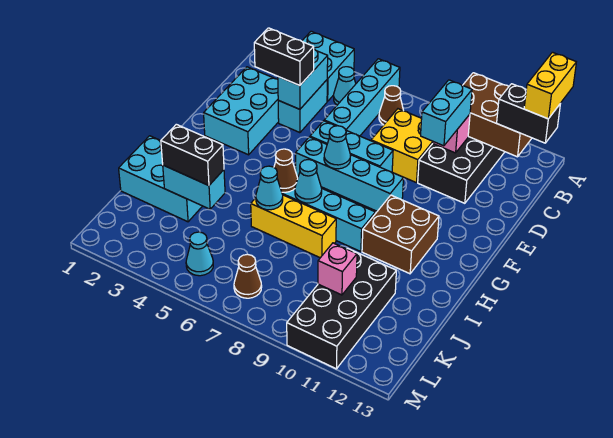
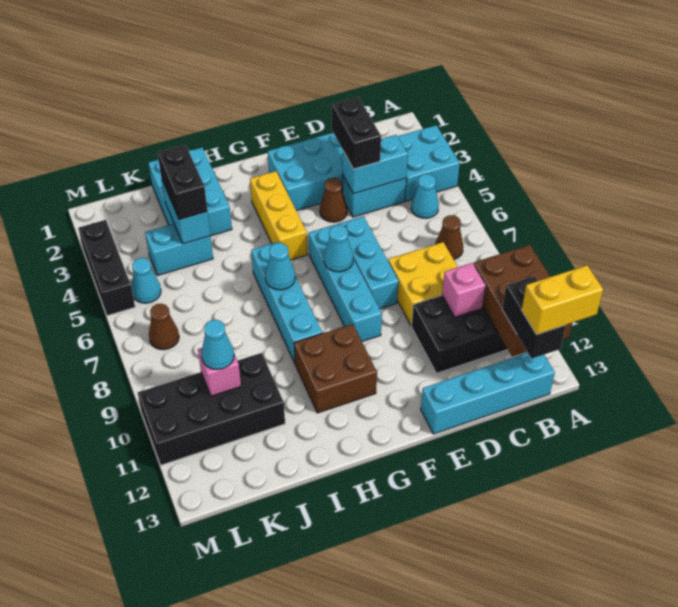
cyan 1x4 brick [324,59,400,136] -> cyan 1x4 brick moved to [421,353,555,434]
cyan 1x2 brick [421,80,472,146] -> cyan 1x2 brick moved to [145,224,213,276]
brown 1x1 cone [274,149,298,192] -> brown 1x1 cone moved to [320,178,347,222]
yellow 1x3 brick [251,195,336,258] -> yellow 1x3 brick moved to [250,171,307,260]
cyan 1x1 cone [256,166,283,210] -> cyan 1x1 cone moved to [201,320,234,370]
none -> black 1x3 brick [78,220,135,316]

